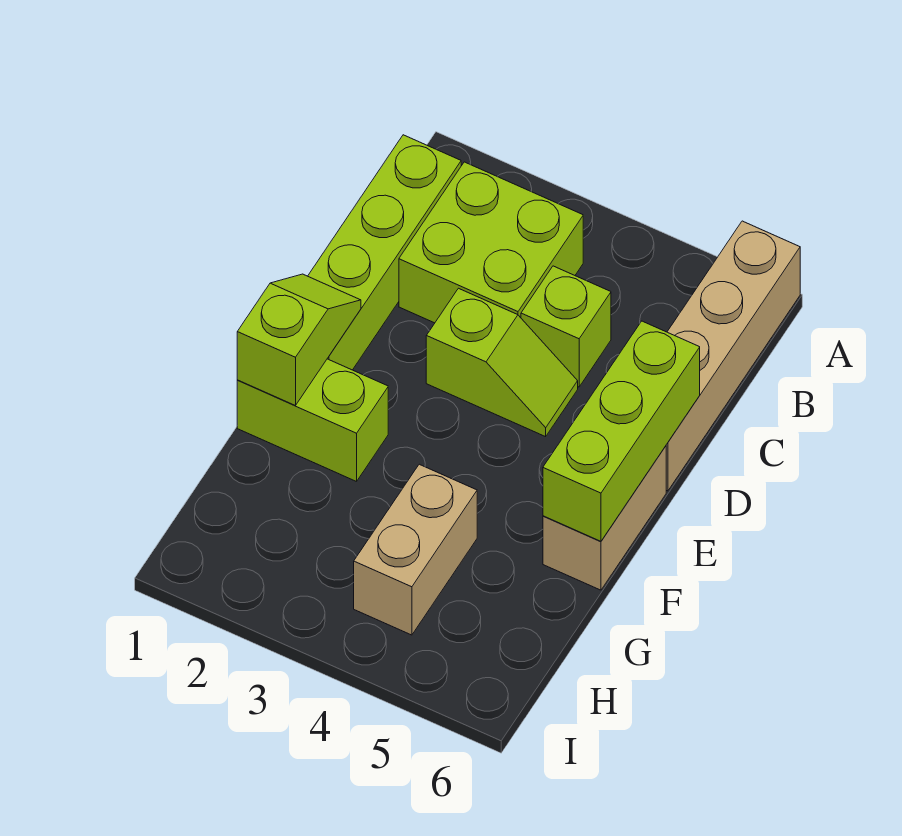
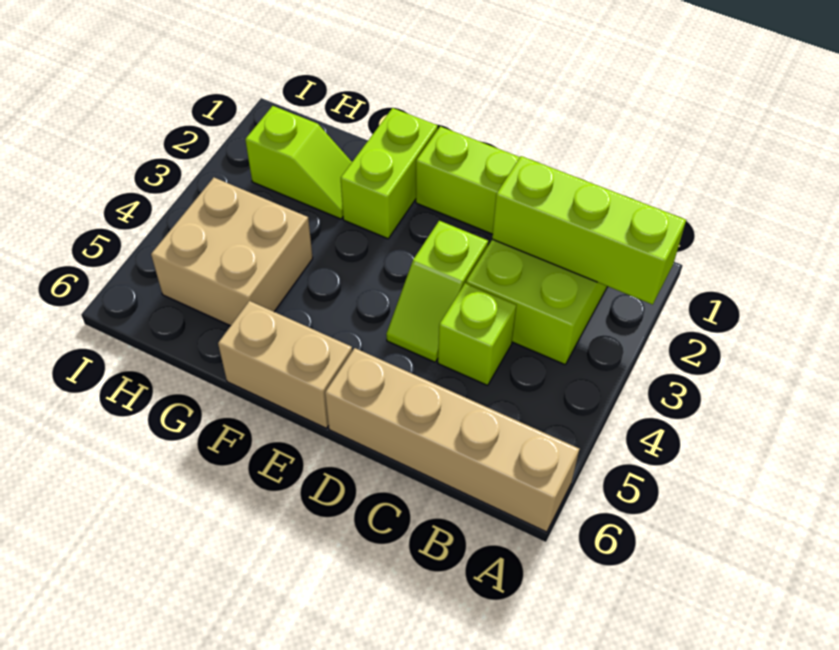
lime 1x3 brick [543,321,700,541] -> lime 1x3 brick moved to [492,156,686,305]
lime 1x2 slope [237,274,361,406] -> lime 1x2 slope moved to [245,106,352,219]
tan 1x2 brick [354,464,477,635] -> tan 2x2 brick [151,178,313,326]

